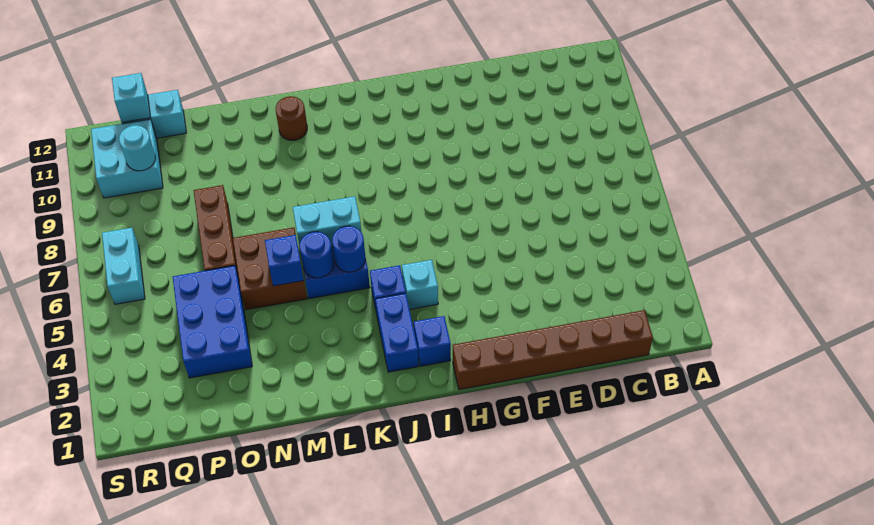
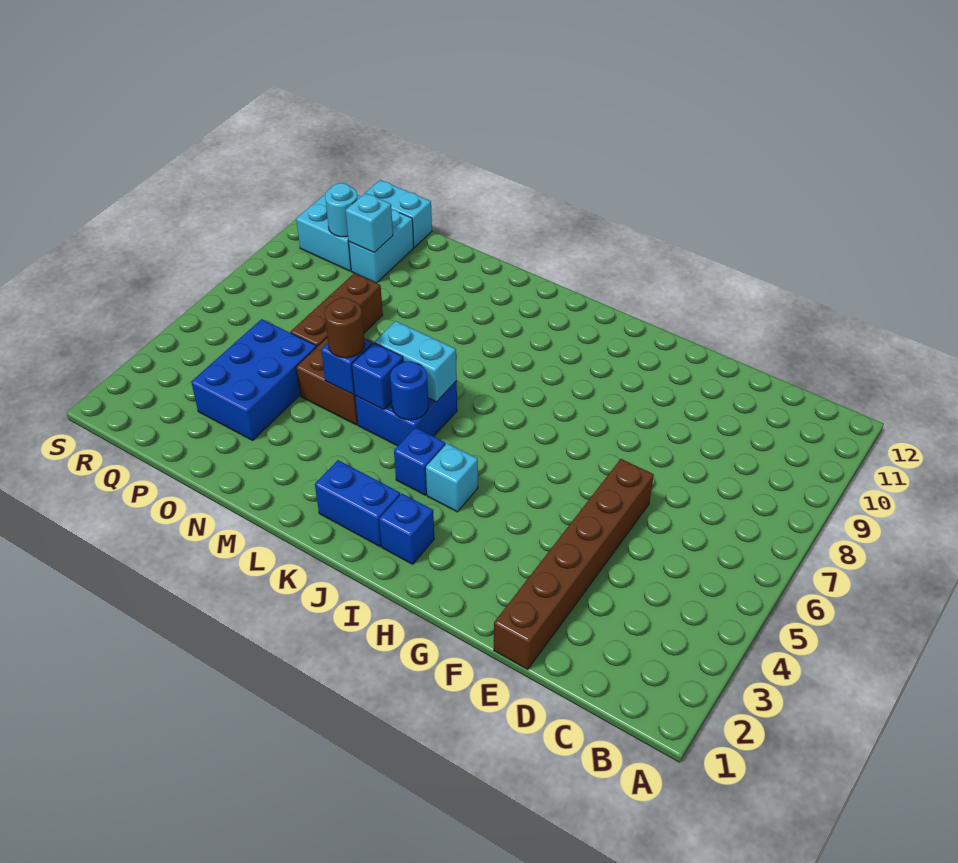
brown 1x6 brick [453,310,653,390] -> brown 1x6 brick turned to [494,459,654,670]
blue 1x2 brick [375,293,419,372] -> blue 1x2 brick turned to [315,460,400,547]
blue 1x1 round brick [299,232,334,278] -> blue 1x1 brick [352,343,403,410]
brown 1x1 round brick [276,96,307,140] -> brown 1x1 round brick moved to [325,298,365,358]
cyan 1x1 brick [112,73,150,122] -> cyan 1x1 brick moved to [346,193,393,253]
cyan 1x2 brick [102,228,145,304] -> cyan 1x2 brick moved to [349,209,414,283]

